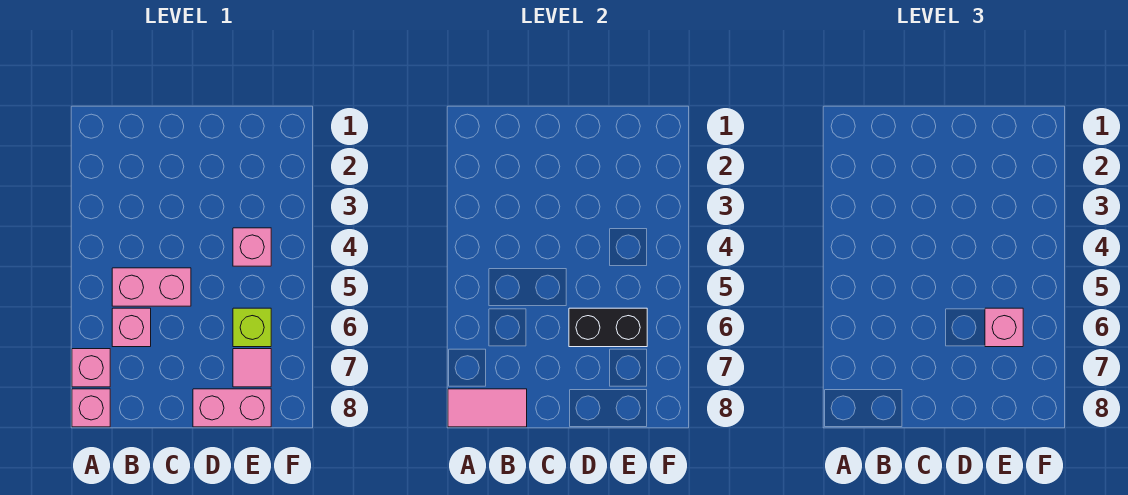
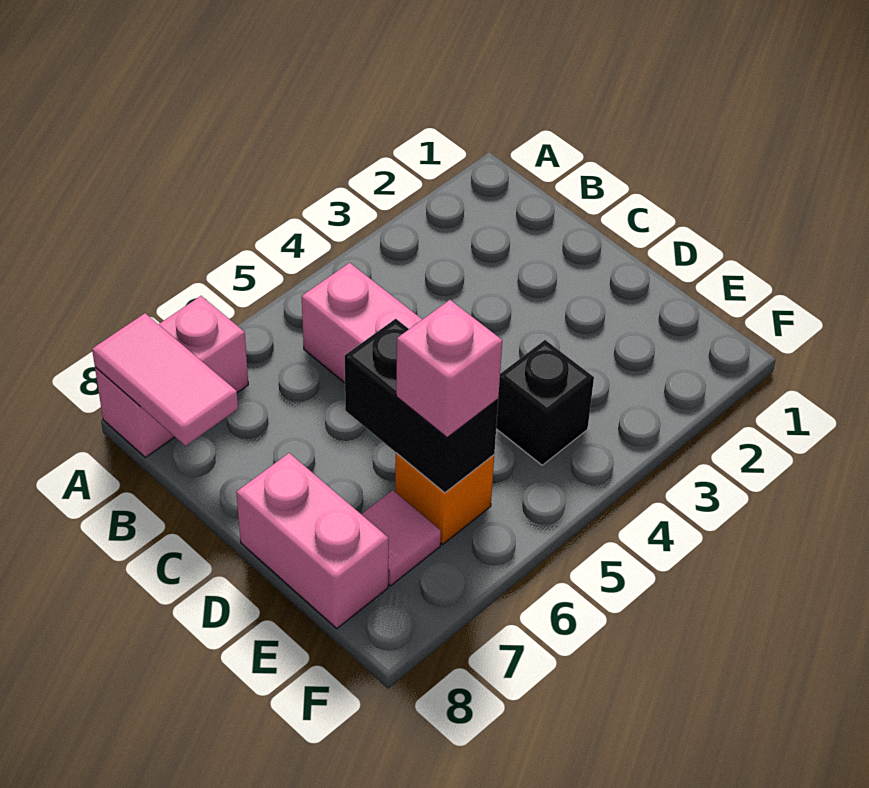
pink 1x1 brick [112,308,151,347] -> none
pink 1x1 brick [233,228,271,266] -> black 1x1 brick [496,340,594,465]
lime 1x1 brick [233,308,271,347] -> orange 1x1 brick [395,453,494,544]

